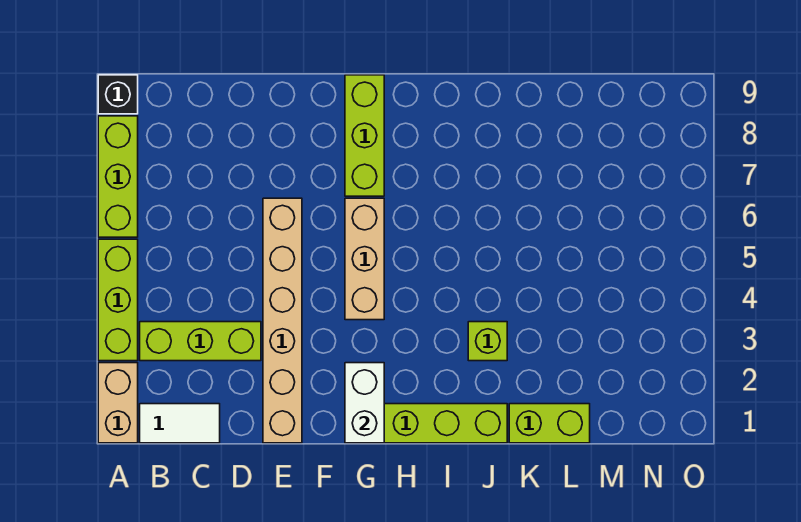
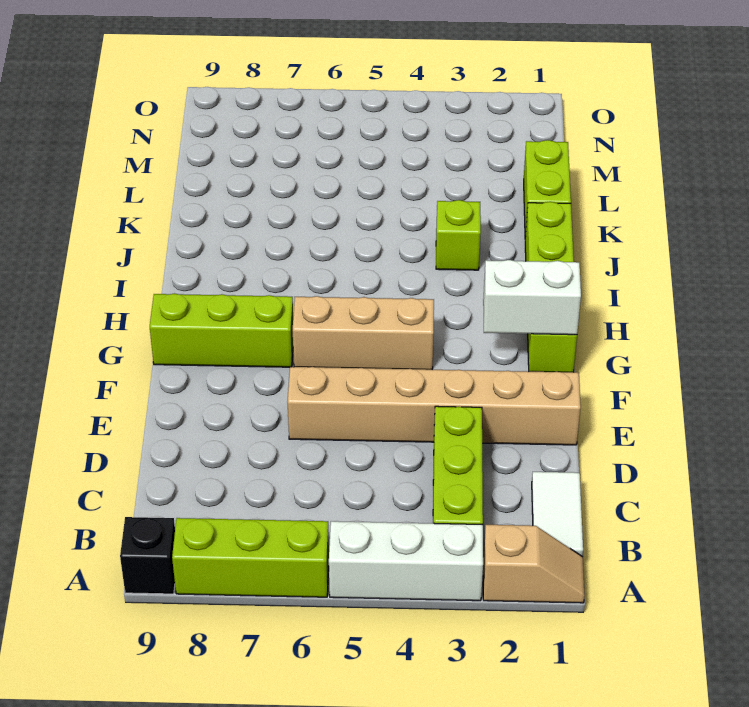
tan 1x2 brick [98,363,138,443] -> tan 1x2 slope [483,525,585,603]
lime 1x3 brick [98,239,138,361] -> white 1x3 brick [329,521,483,601]

